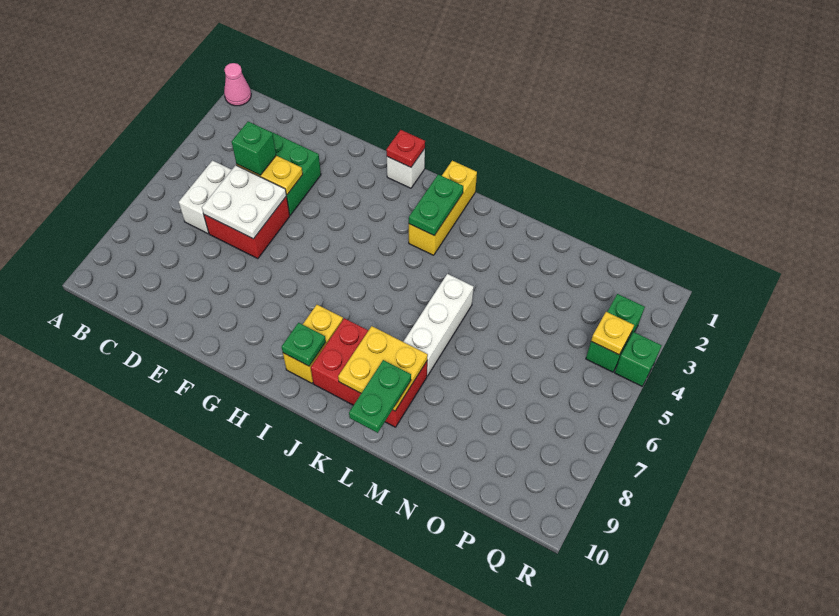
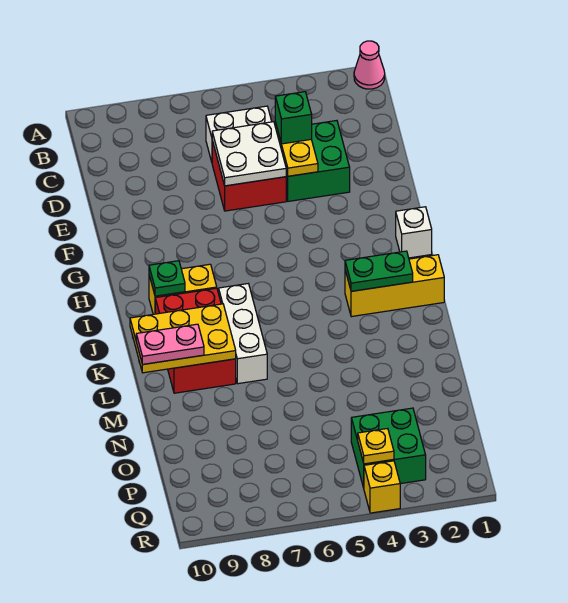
red 1x1 plate [386,130,425,167] -> none
yellow 2x2 plate [338,326,428,411] -> yellow 2x3 plate [130,304,236,373]
white 1x3 brick [403,274,474,376] -> white 1x3 brick turned to [219,284,267,384]
green 1x2 plate [349,360,411,433] -> pink 1x2 plate [136,324,204,364]
green 1x2 brick [586,294,645,372] -> green 2x2 brick [351,408,426,488]
green 1x1 brick [615,332,662,386] -> yellow 1x1 brick [364,461,400,513]

